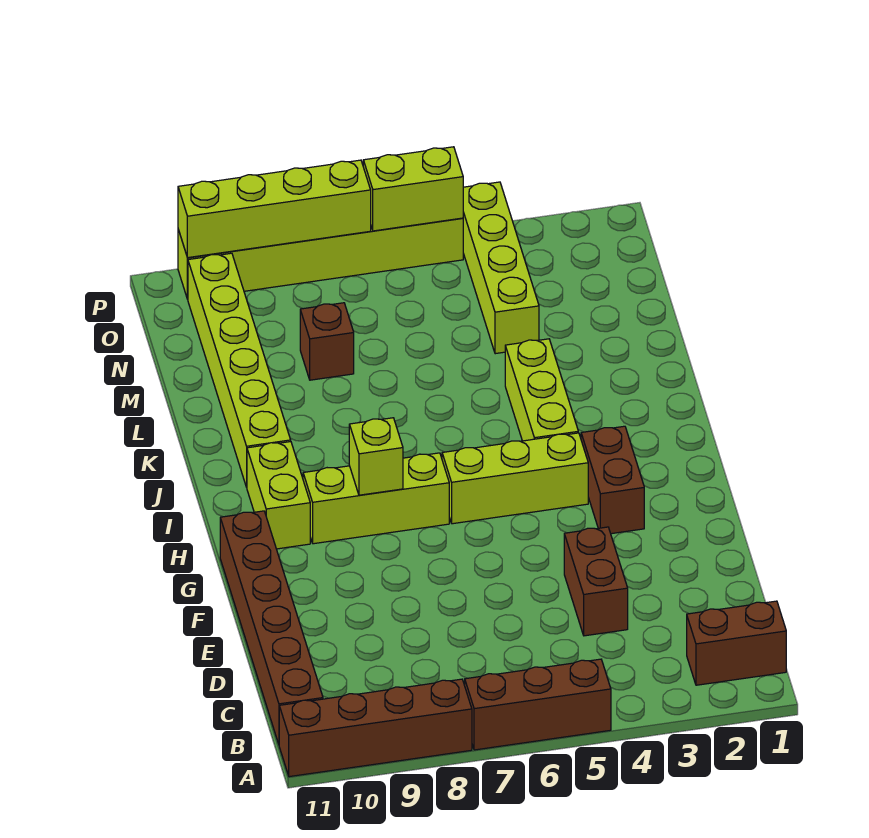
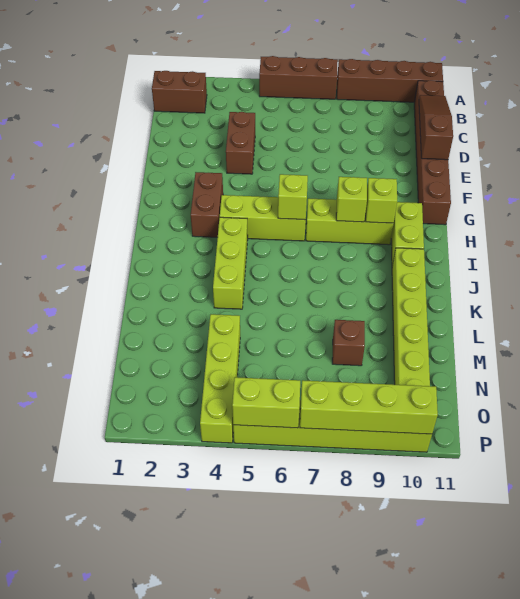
none -> brown 1x3 slope [419,95,453,160]
none -> lime 1x1 brick [278,174,308,220]
none -> lime 1x1 brick [366,178,397,223]

